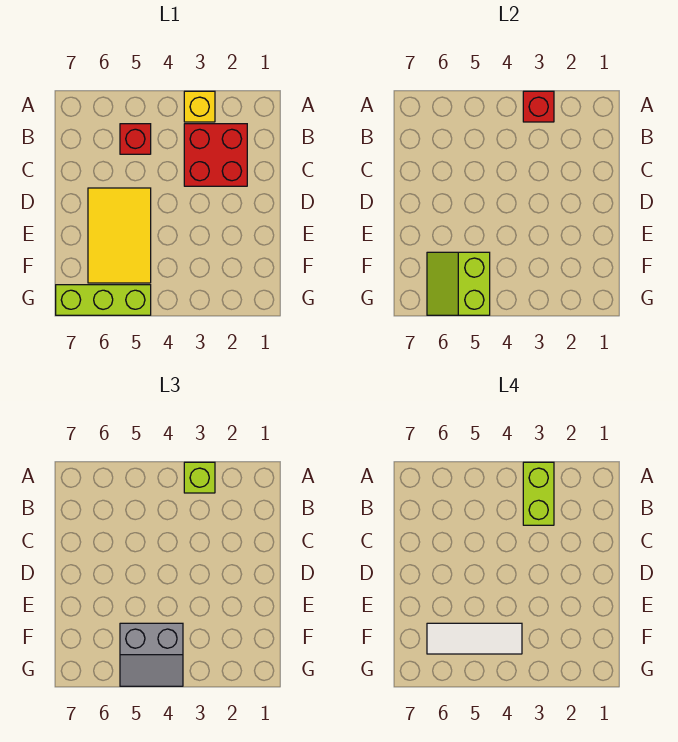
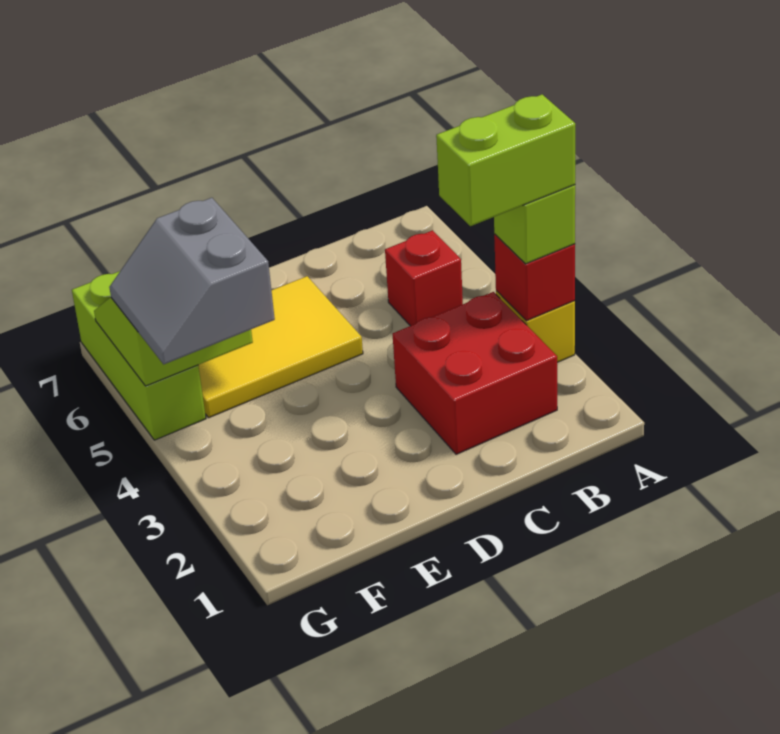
white 1x3 tile [427,623,522,654] -> none

